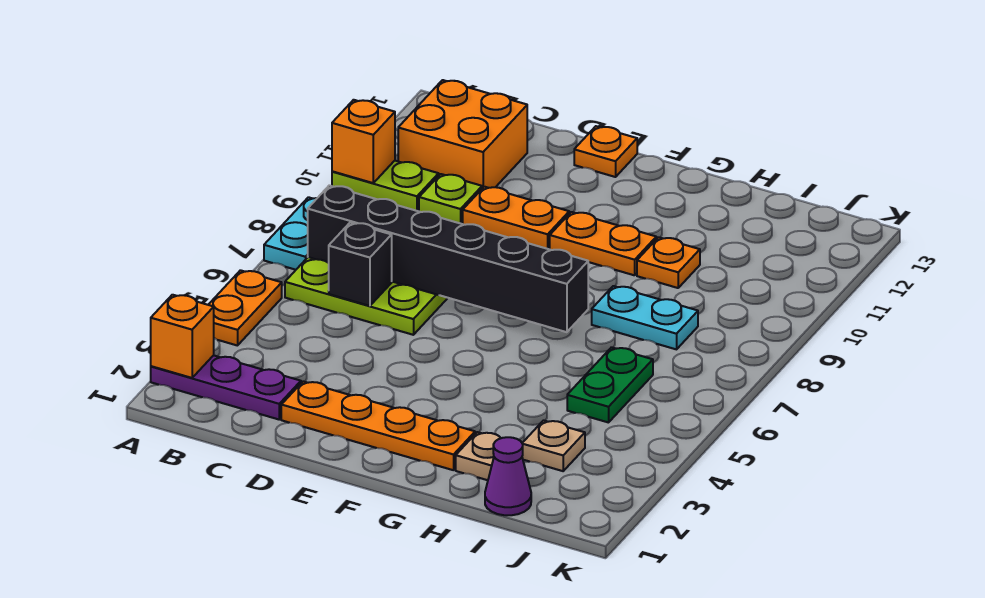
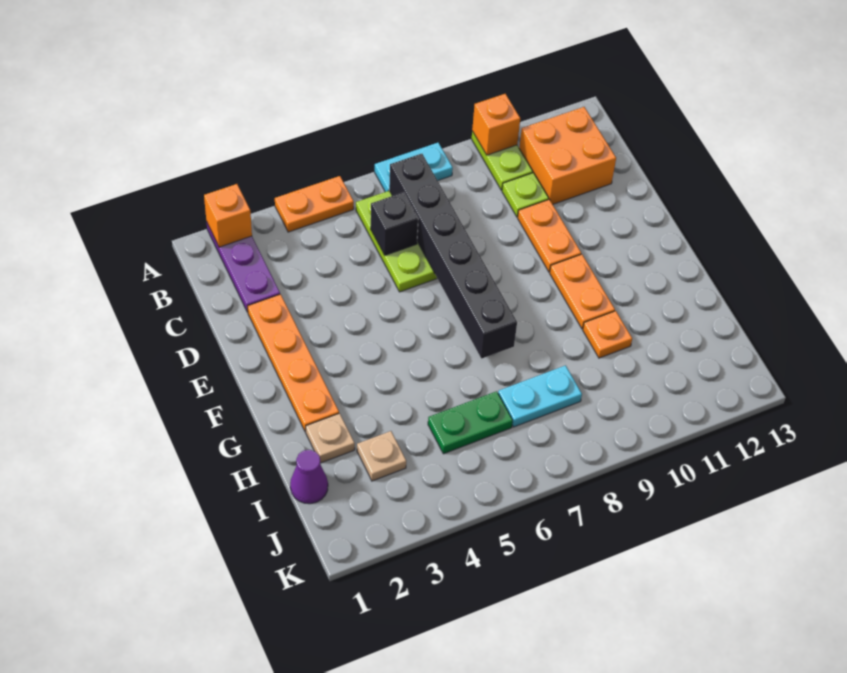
orange 1x1 plate [574,126,637,177] -> none
cyan 1x2 plate [592,286,698,349] -> cyan 1x2 plate turned to [498,365,582,427]

